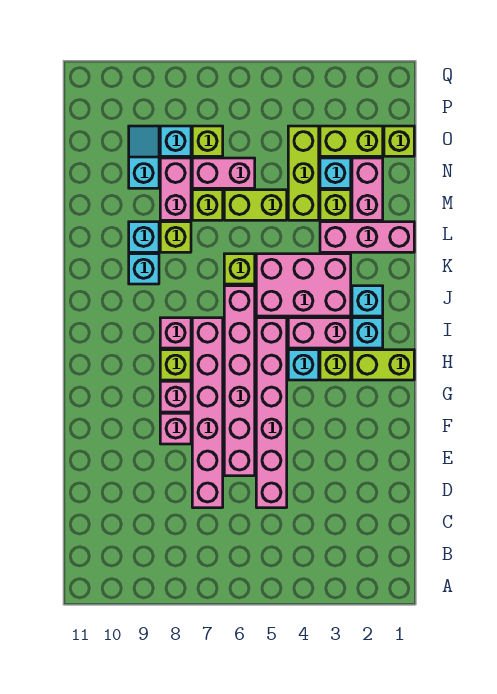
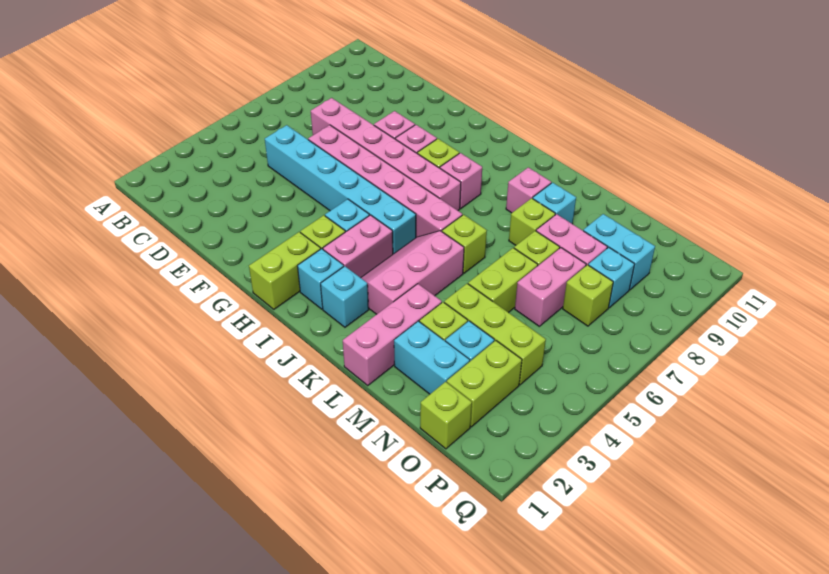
pink 1x6 brick [256,318,287,508] -> cyan 1x6 brick [265,125,416,254]
pink 2x3 brick [256,254,351,316] -> pink 2x3 slope [361,231,464,314]
cyan 1x1 brick [129,254,159,284] -> pink 1x1 brick [506,167,551,213]
pink 1x2 brick [352,158,383,220] -> cyan 1x2 brick [394,321,470,394]
cyan 1x2 slope [129,126,159,188] -> cyan 1x2 brick [583,214,655,290]

